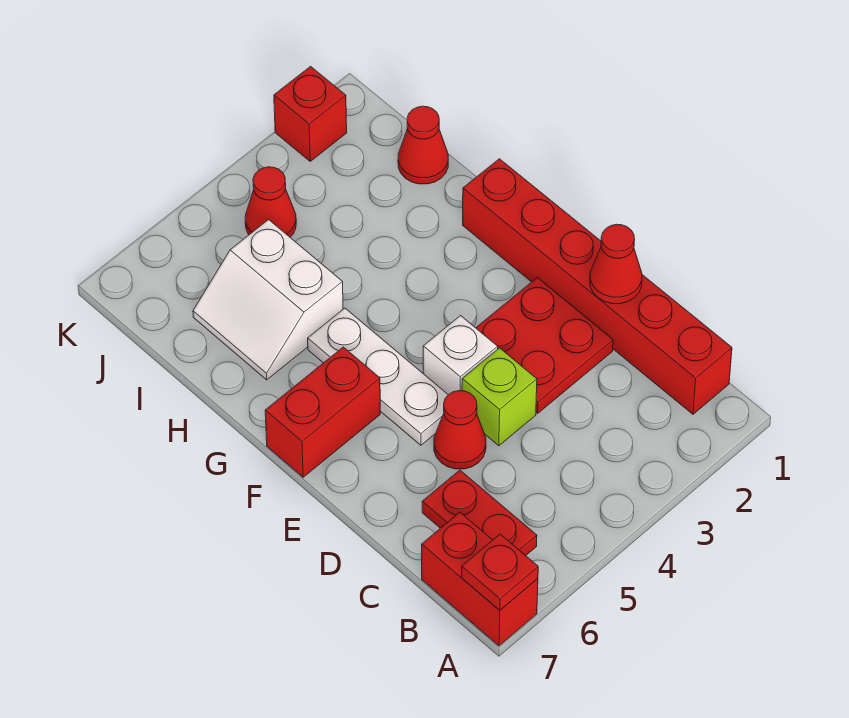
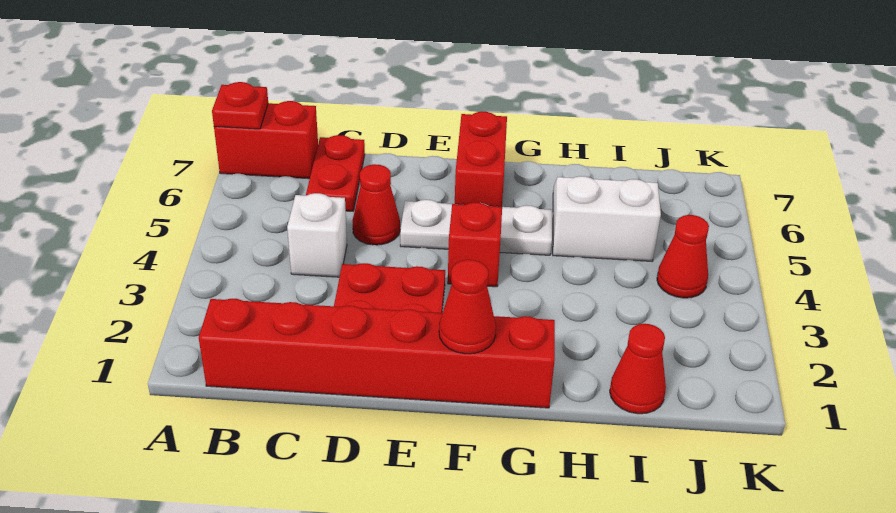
red 1x2 plate [422,470,537,556] -> red 1x2 plate turned to [306,135,365,211]
red 1x1 cone [590,224,642,304] -> red 1x1 cone moved to [439,260,496,354]
lime 1x1 brick [462,348,537,446] -> none
white 1x1 brick [423,316,498,395] -> white 1x1 brick moved to [287,193,347,277]
red 1x1 brick [274,67,347,161] -> red 1x1 brick moved to [448,202,502,287]

